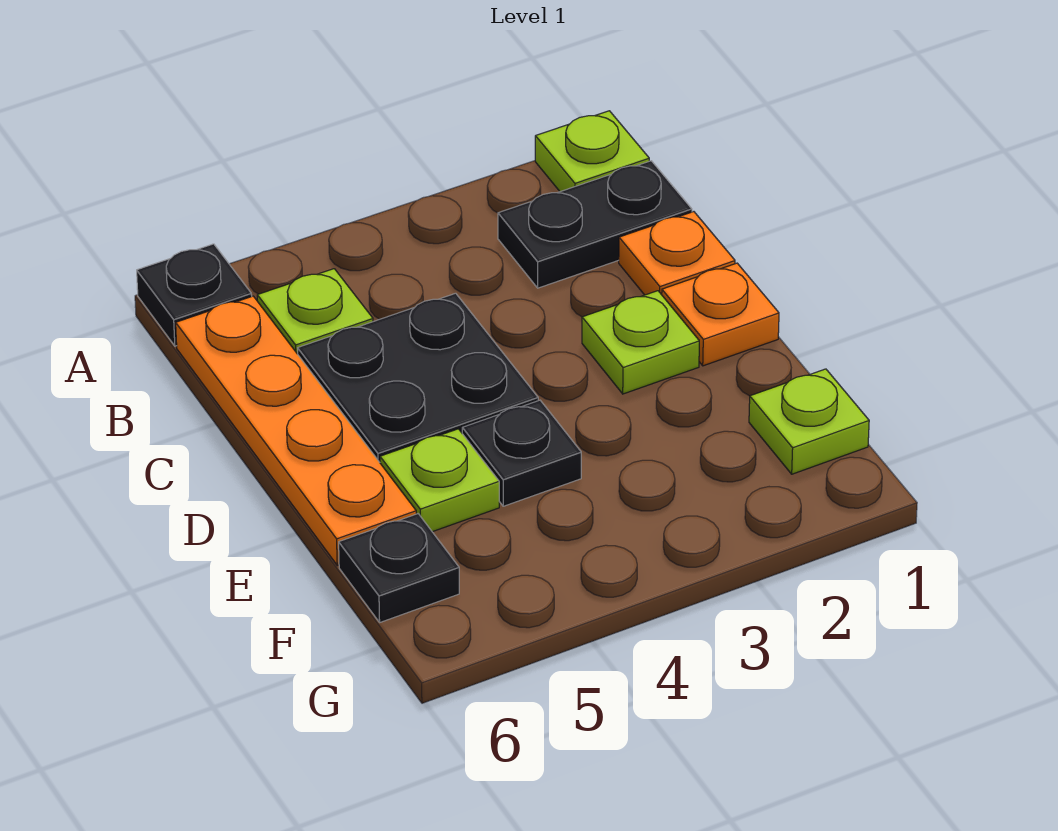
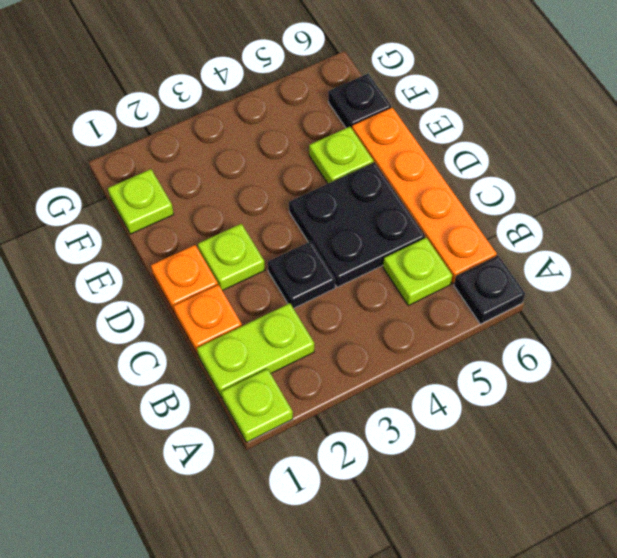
black 1x2 plate [498,161,692,288] -> lime 1x2 plate [197,303,314,398]
black 1x1 plate [462,400,581,506] -> black 1x1 plate moved to [268,241,335,308]

